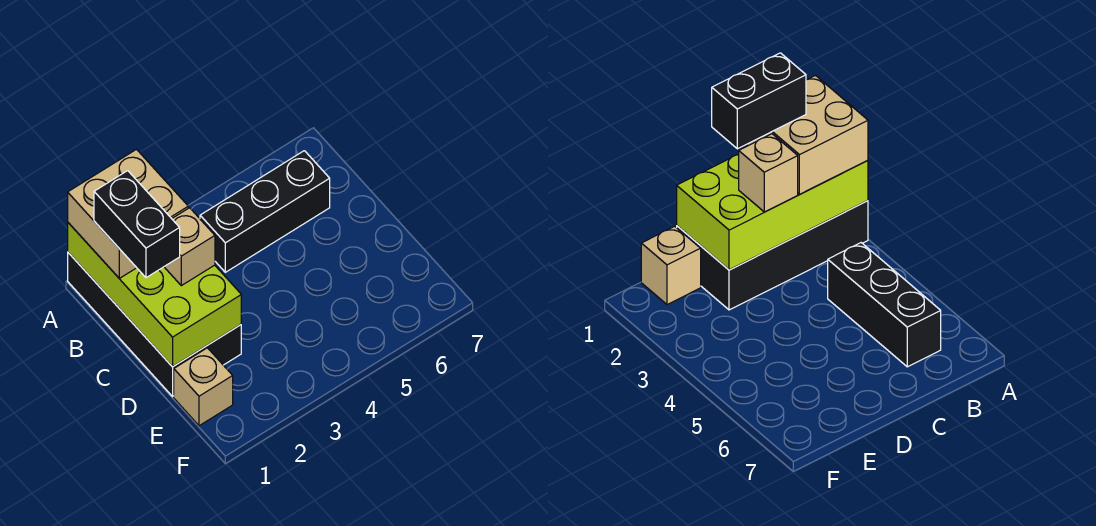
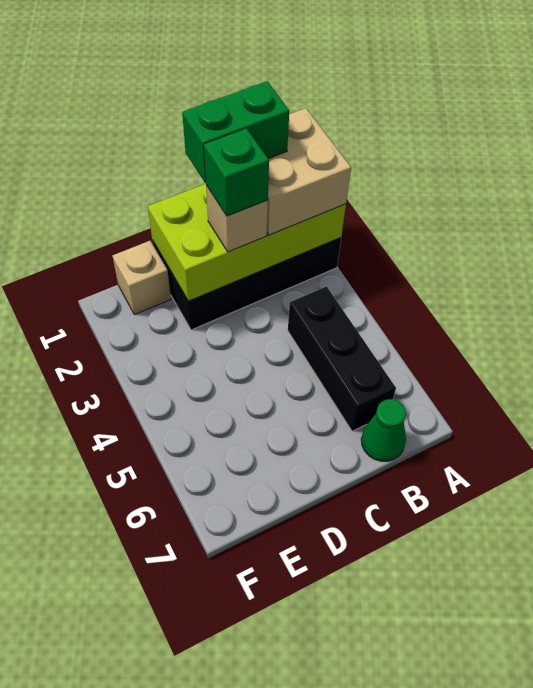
black 1x2 brick [94,171,180,278] -> green 1x2 brick [182,81,289,183]
none -> green 1x1 cone [361,399,406,461]
none -> green 1x1 brick [204,128,269,216]

